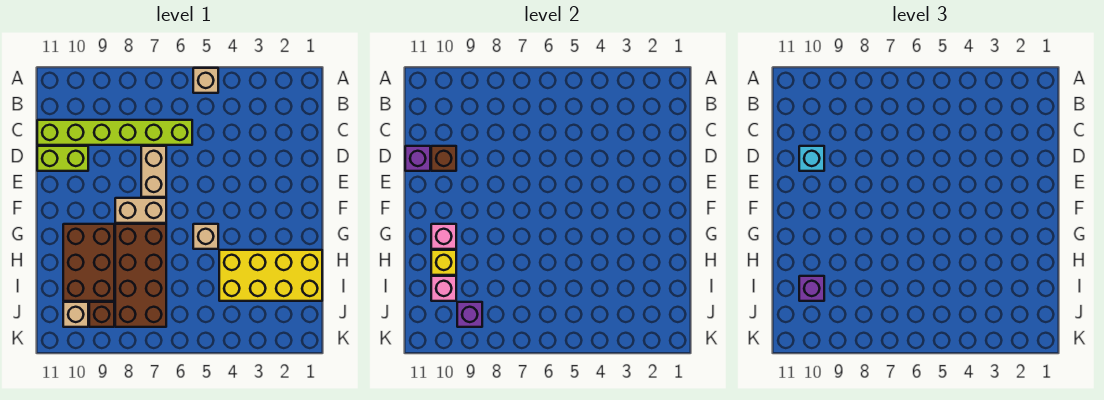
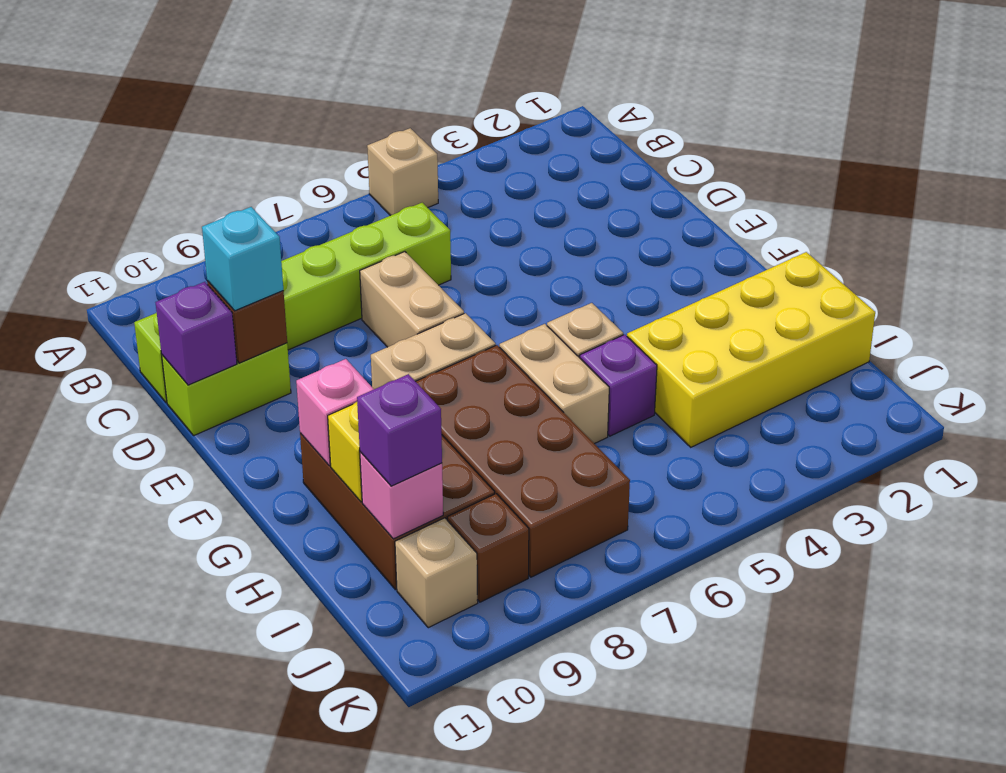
none -> tan 1x2 brick [499,324,609,444]
purple 1x1 brick [457,302,482,327] -> purple 1x1 brick moved to [580,335,657,436]

